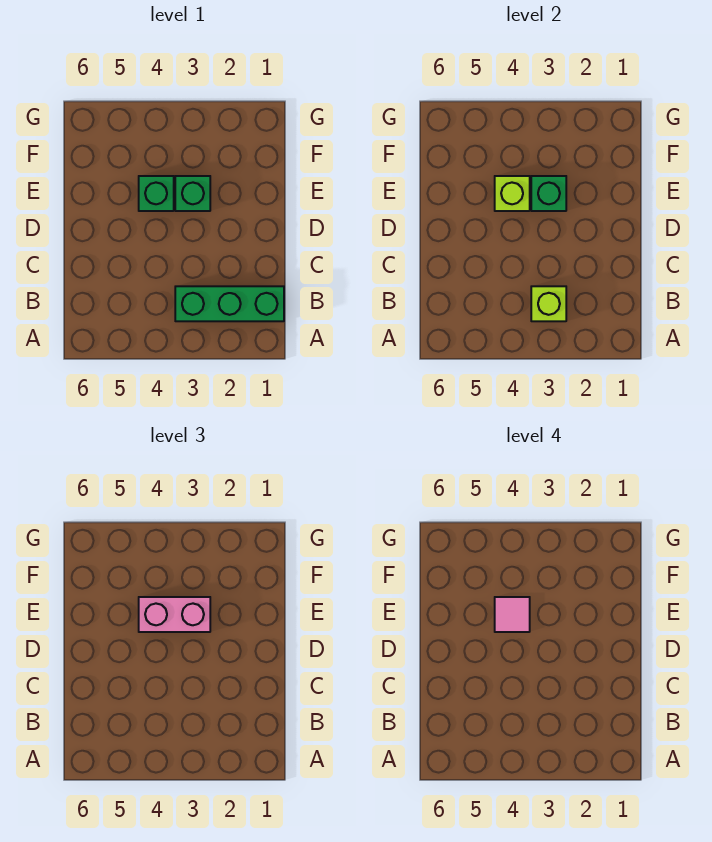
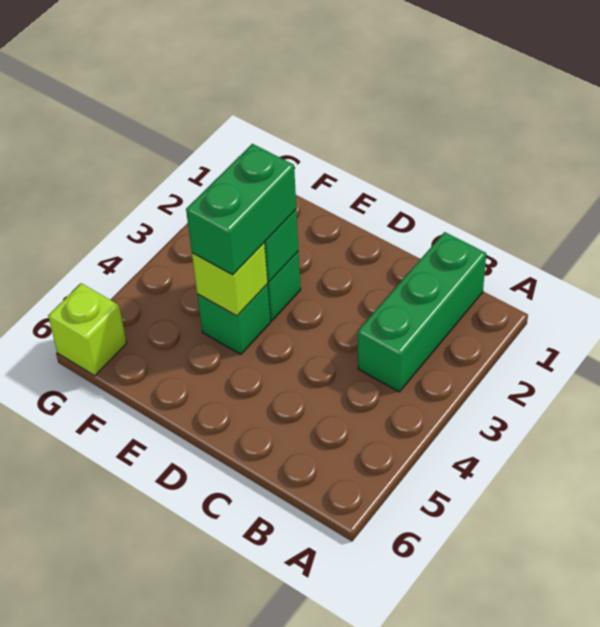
lime 1x1 brick [531,286,566,321] -> lime 1x1 brick moved to [48,283,127,376]
pink 1x2 brick [139,597,210,632] -> green 1x2 brick [186,144,296,275]
pink 1x1 tile [495,597,530,632] -> none

